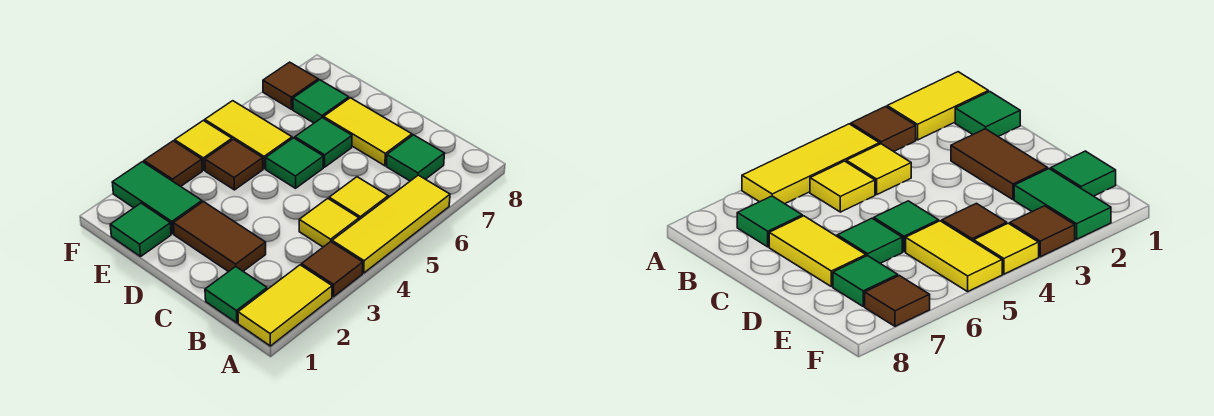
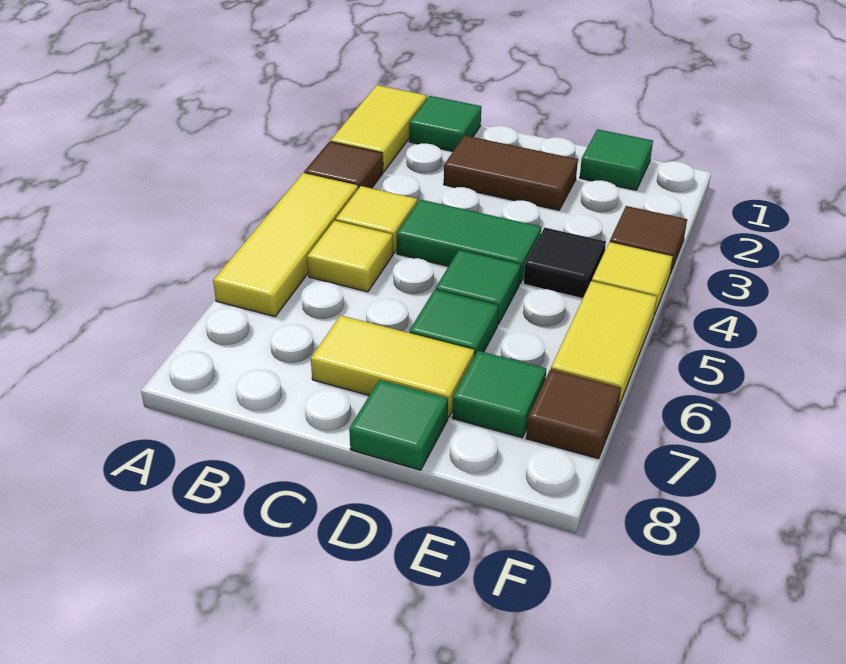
green 1x1 tile [386,135,445,181] -> green 1x1 tile moved to [349,380,448,470]
green 1x2 tile [112,162,202,234] -> green 1x2 tile moved to [397,199,541,283]
brown 1x1 tile [205,139,263,190] -> black 1x1 tile [523,227,606,299]
yellow 1x2 tile [205,101,292,169] -> yellow 1x2 tile turned to [551,281,657,407]

